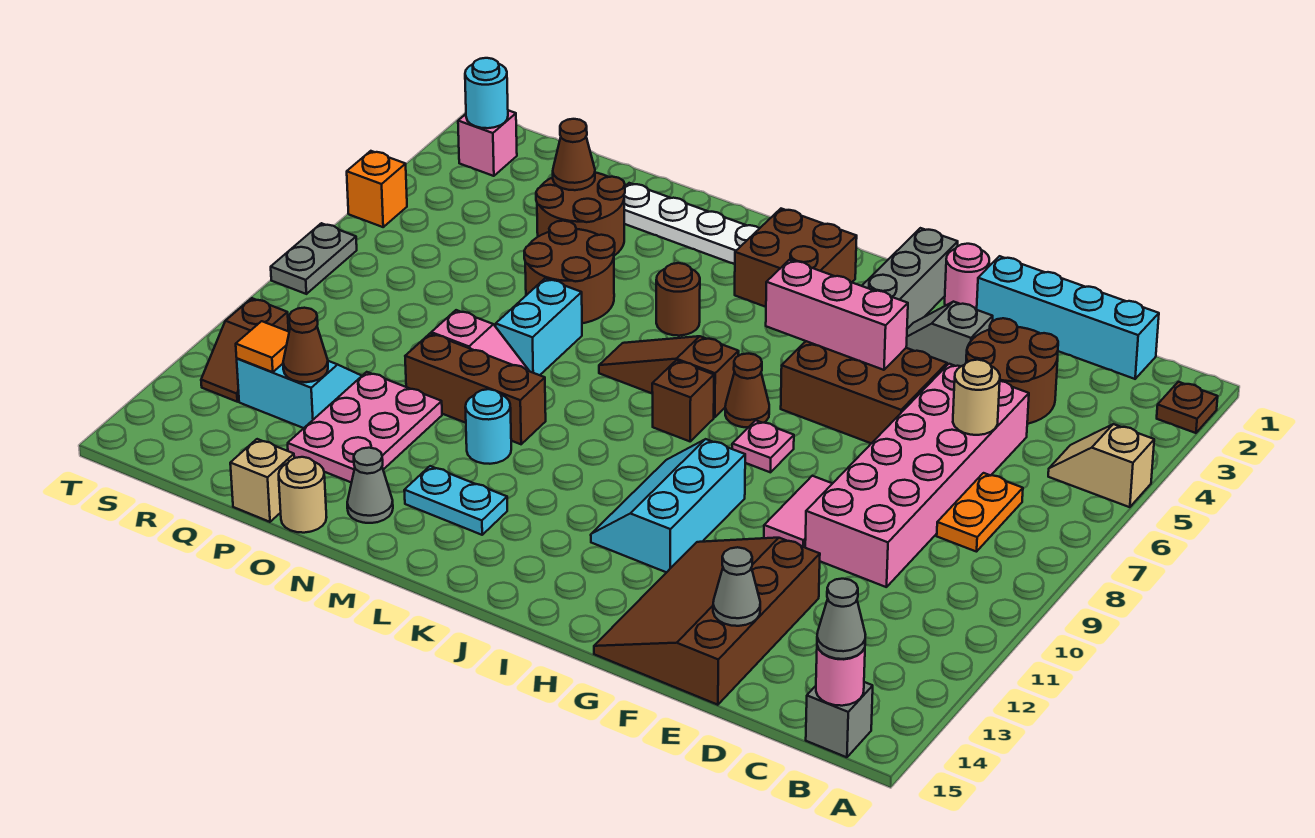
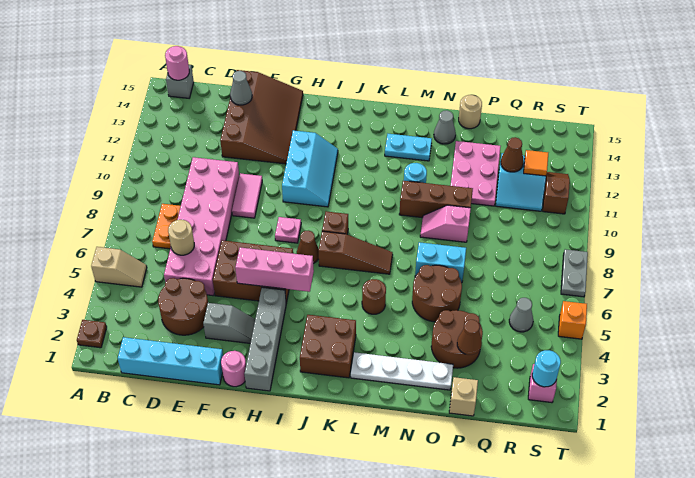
grey 1x1 cone [817,579,866,659] -> grey 1x1 cone moved to [509,298,533,332]
cyan 1x2 brick [496,278,582,375] -> cyan 1x2 brick turned to [415,242,466,283]
tan 1x1 brick [230,439,294,522] -> tan 1x1 brick moved to [449,377,478,416]

